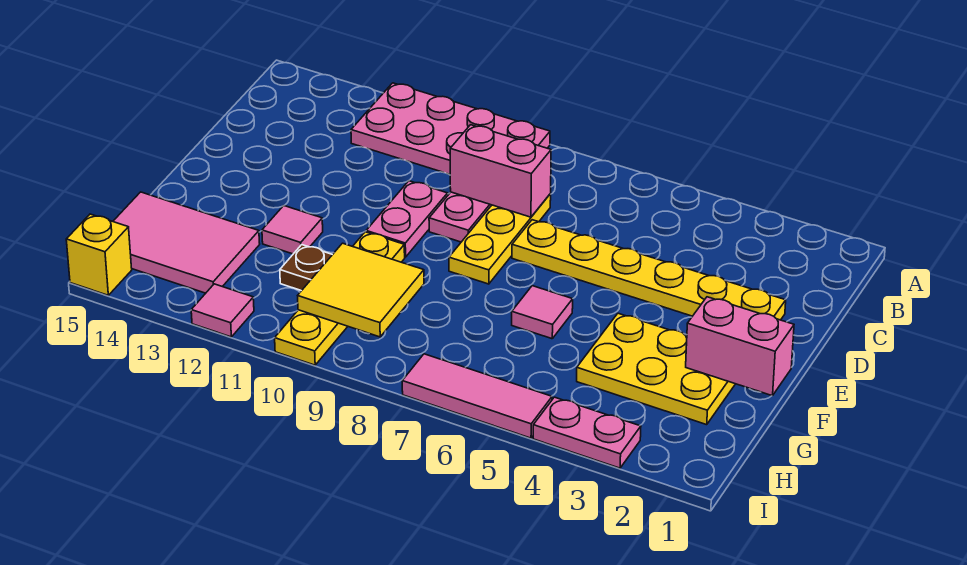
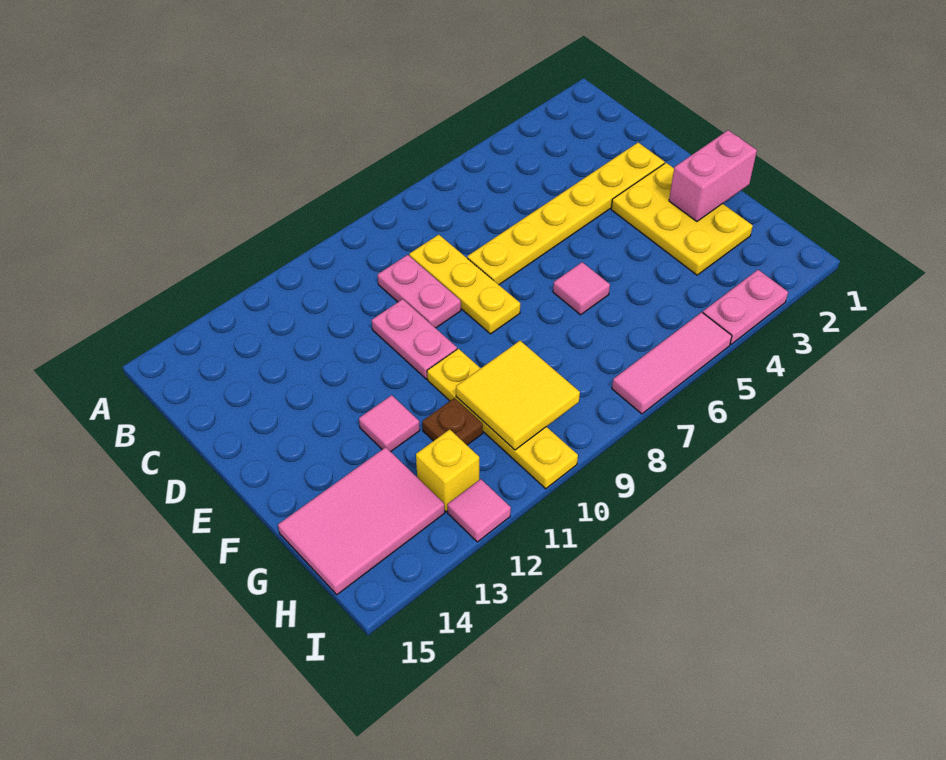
pink 2x4 plate [351,83,550,174] -> none
pink 1x2 brick [450,125,551,217] -> none
yellow 2x3 plate [577,313,735,425] -> yellow 2x3 plate turned to [611,163,753,275]
yellow 1x1 brick [66,214,132,295] -> yellow 1x1 brick moved to [416,429,479,512]

